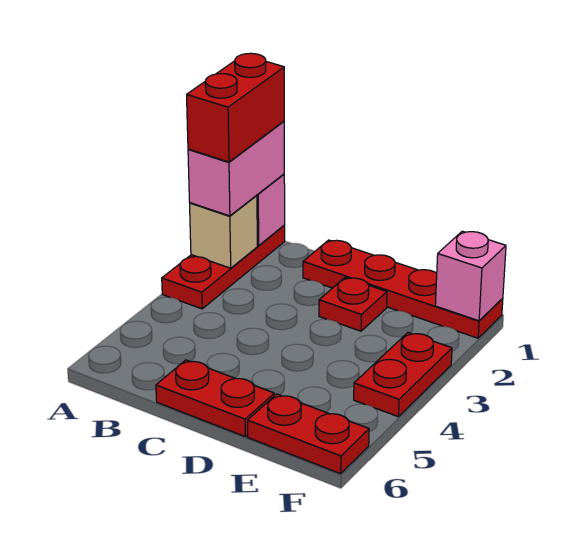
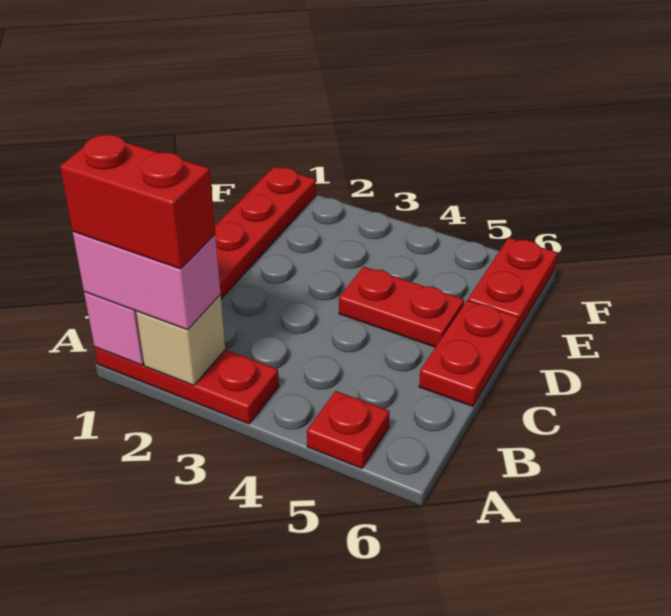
red 1x1 plate [319,277,387,331] -> red 1x1 plate moved to [307,391,390,469]
pink 1x1 brick [435,231,506,321] -> none
red 1x2 plate [354,333,452,417] -> red 1x2 plate moved to [339,267,464,347]

